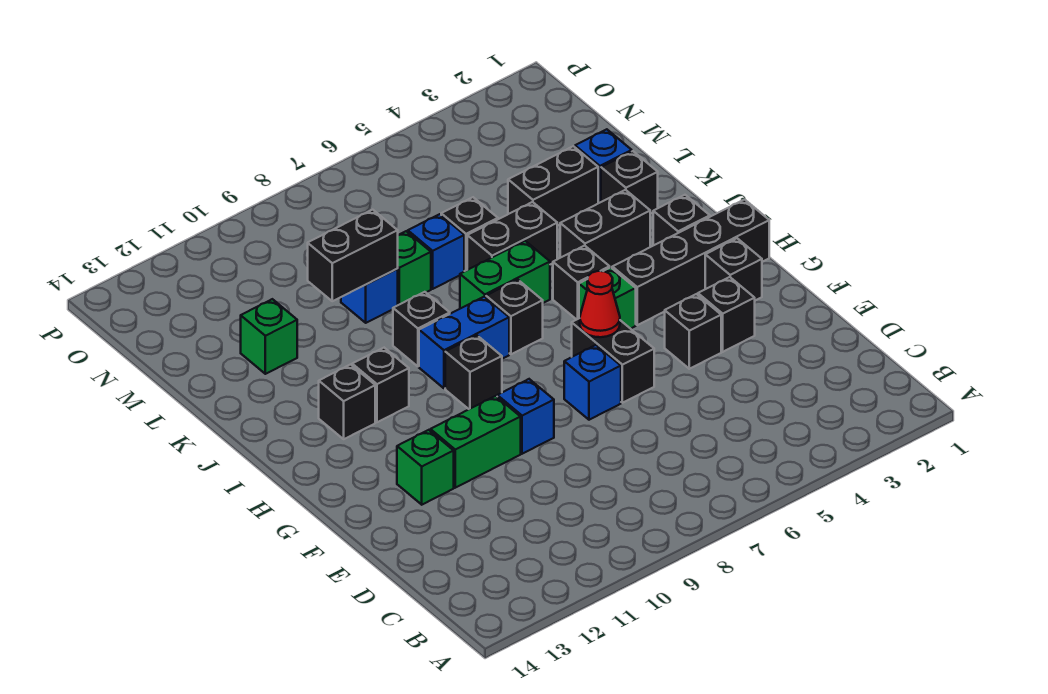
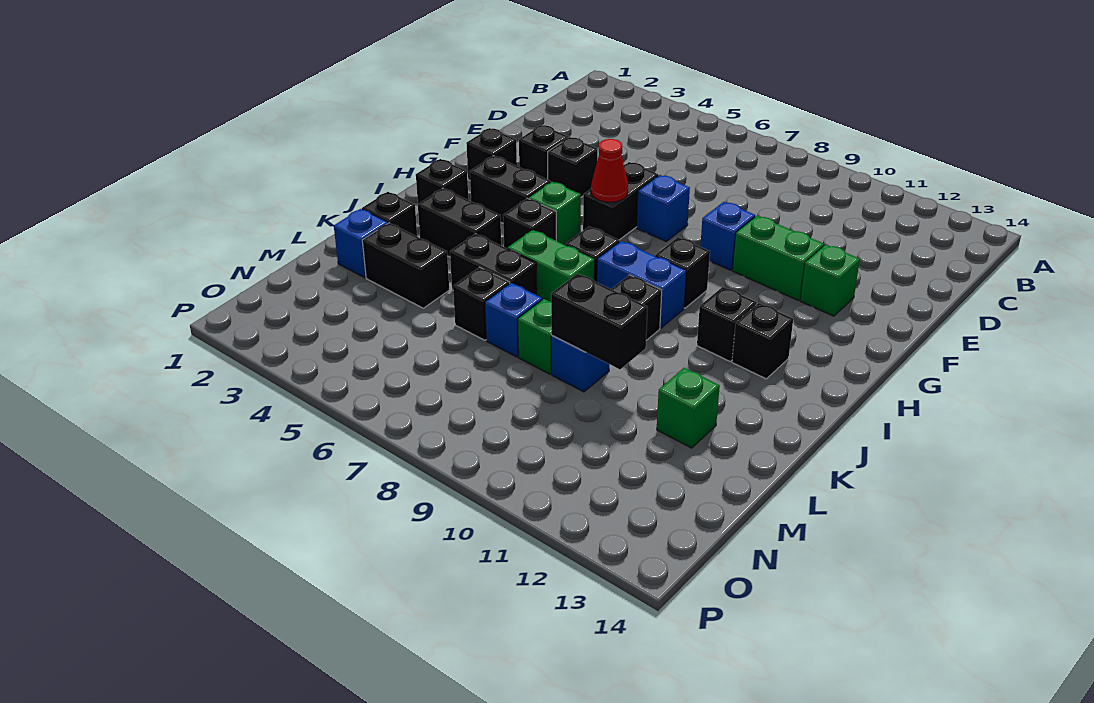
black 1x4 brick [612,200,769,325] -> black 1x2 brick [470,156,551,223]

